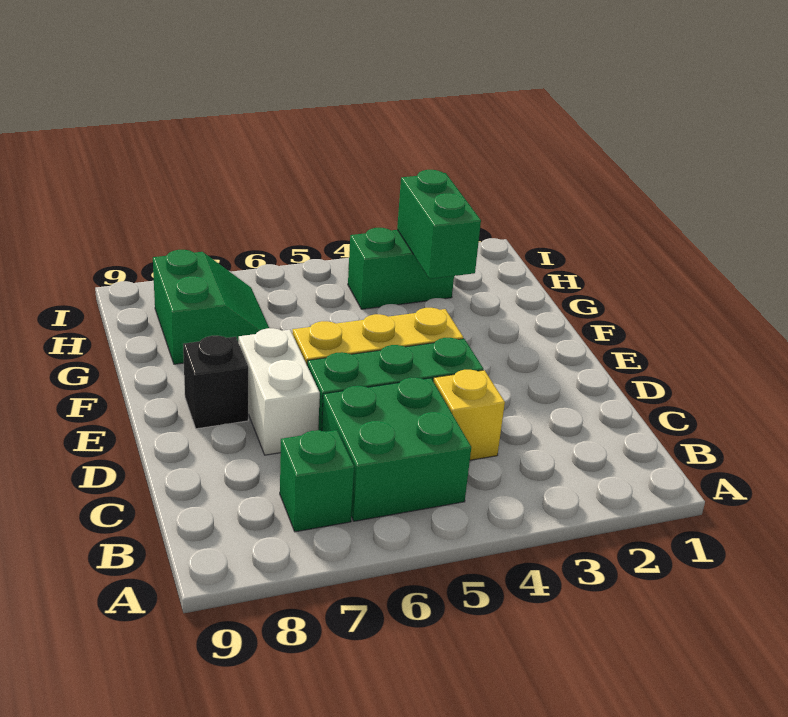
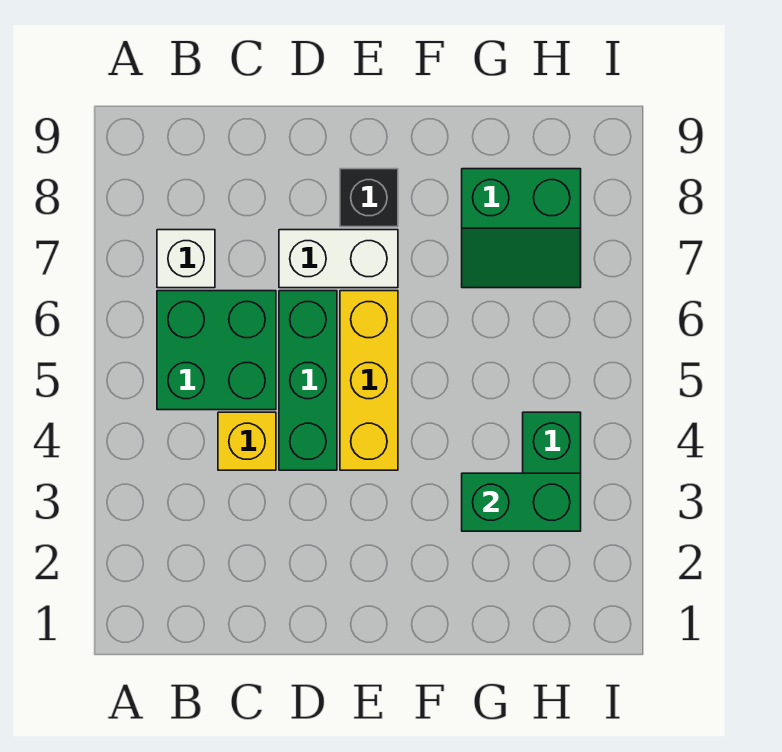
green 1x1 brick [280,430,354,532] -> white 1x1 brick [157,230,215,288]

